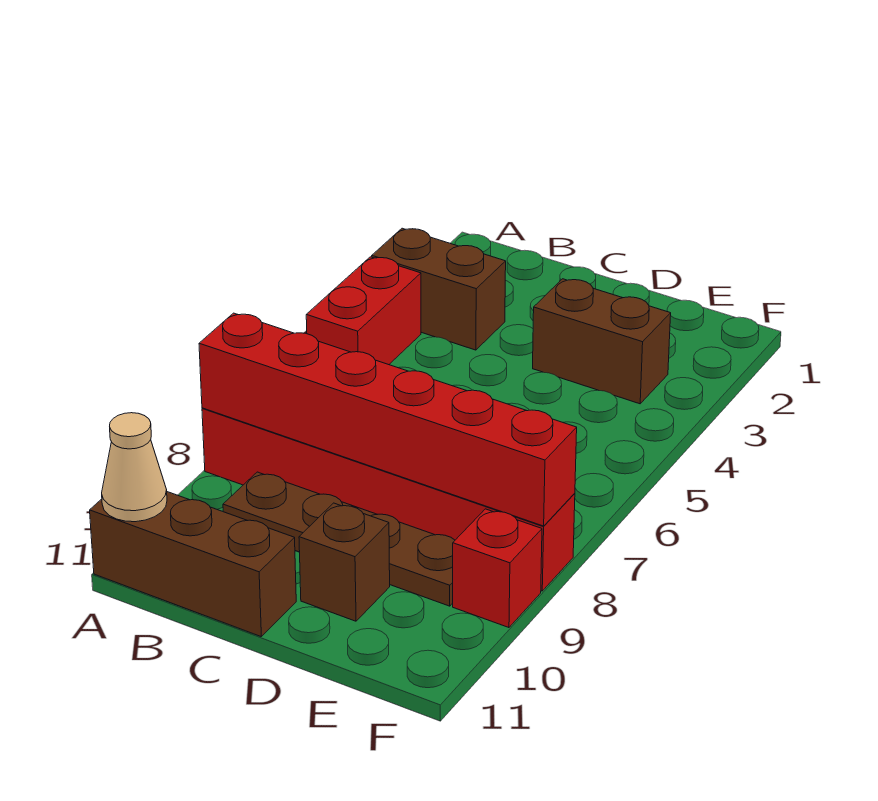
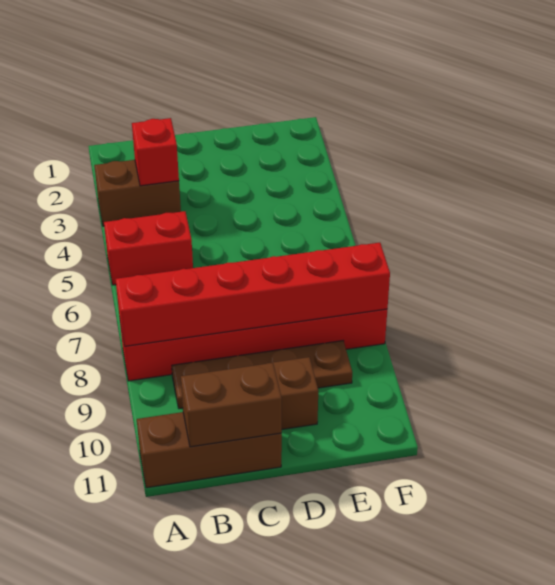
red 1x2 brick [306,257,421,365] -> red 1x2 brick turned to [104,211,193,285]
tan 1x1 cone [102,413,167,522] -> none
brown 1x2 brick [533,279,671,404] -> brown 1x2 brick moved to [181,363,282,447]
red 1x1 brick [453,509,542,628] -> red 1x1 brick moved to [132,118,179,186]

